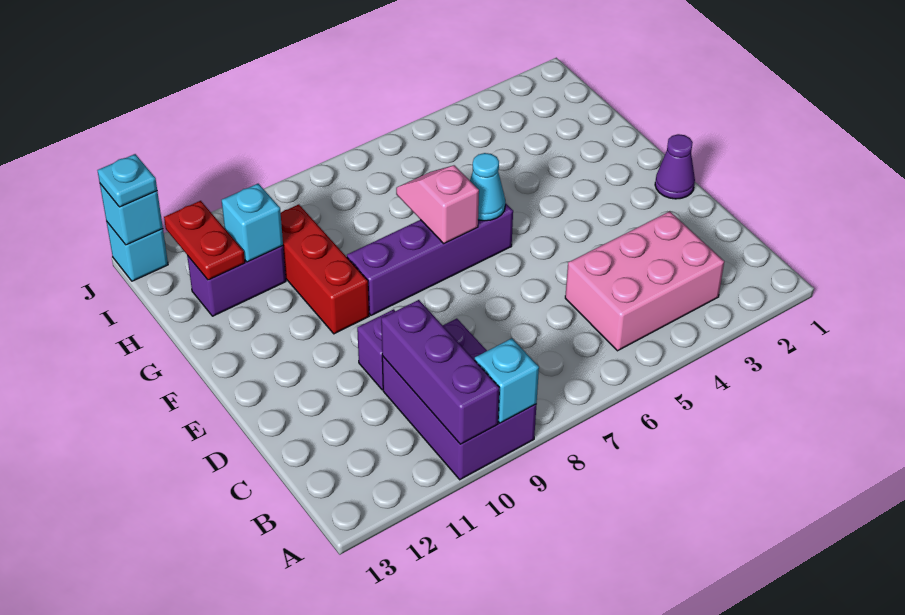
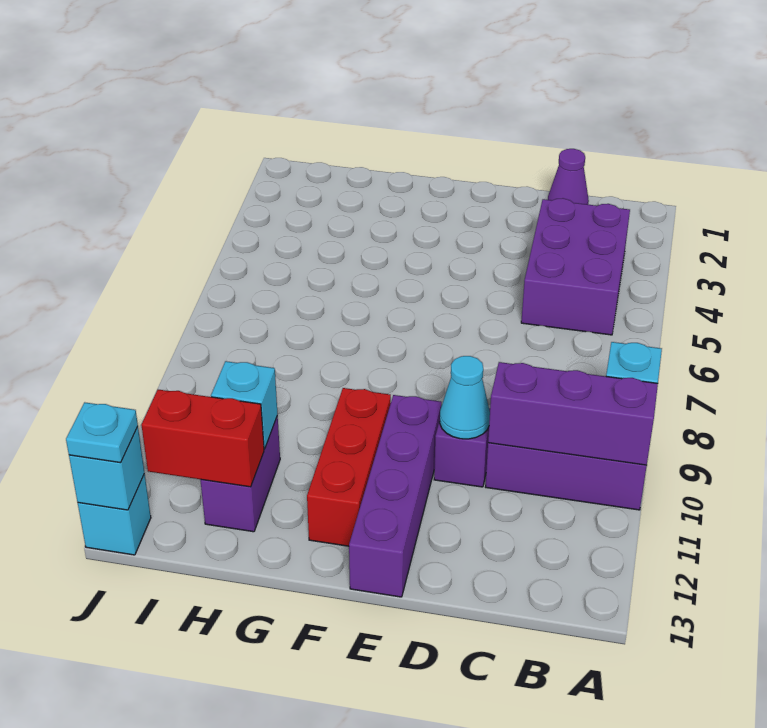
pink 2x3 brick [565,211,724,351] -> purple 2x3 brick [521,198,630,335]
purple 1x1 cone [655,134,695,199] -> purple 1x1 cone moved to [548,149,589,205]
purple 1x4 brick [347,203,513,315] -> purple 1x4 brick moved to [349,395,442,597]
cyan 1x1 cone [470,153,505,221] -> cyan 1x1 cone moved to [440,356,490,439]
pink 1x2 slope [396,165,479,244] -> none
red 1x3 brick [281,204,369,334] -> red 1x3 brick turned to [307,388,391,546]
red 1x2 plate [164,201,245,280] -> red 1x2 brick [141,390,264,487]

